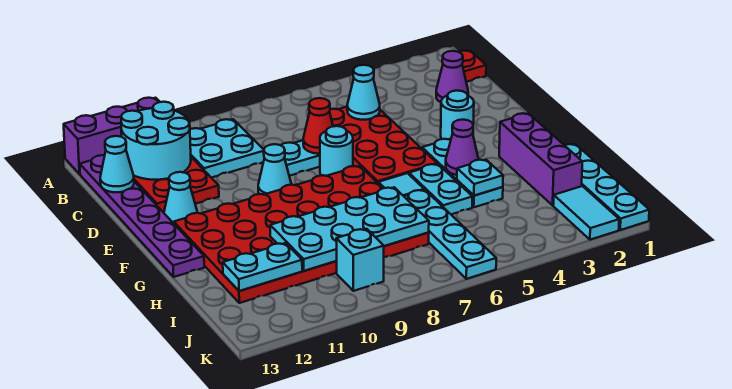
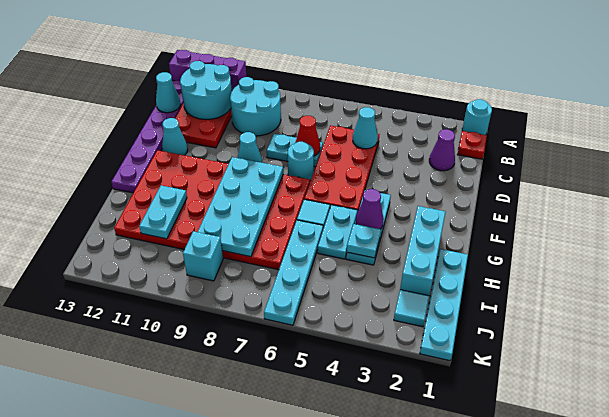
cyan 2x2 plate [190,119,264,178] -> cyan 2x2 round brick [230,77,281,136]
cyan 1x1 round brick [441,91,474,139] -> cyan 1x1 round brick moved to [462,99,492,135]
purple 1x3 brick [499,113,582,205] -> cyan 1x3 brick [400,206,445,296]
cyan 2x4 plate [270,187,429,271] -> cyan 2x4 plate turned to [198,157,283,257]
cyan 1x2 plate [223,243,302,291] -> cyan 1x2 plate turned to [139,186,187,239]
cyan 1x2 tile [553,186,619,240] -> cyan 1x1 tile [394,290,429,327]

